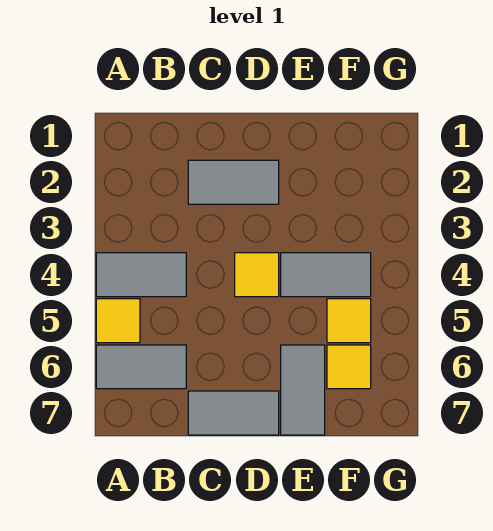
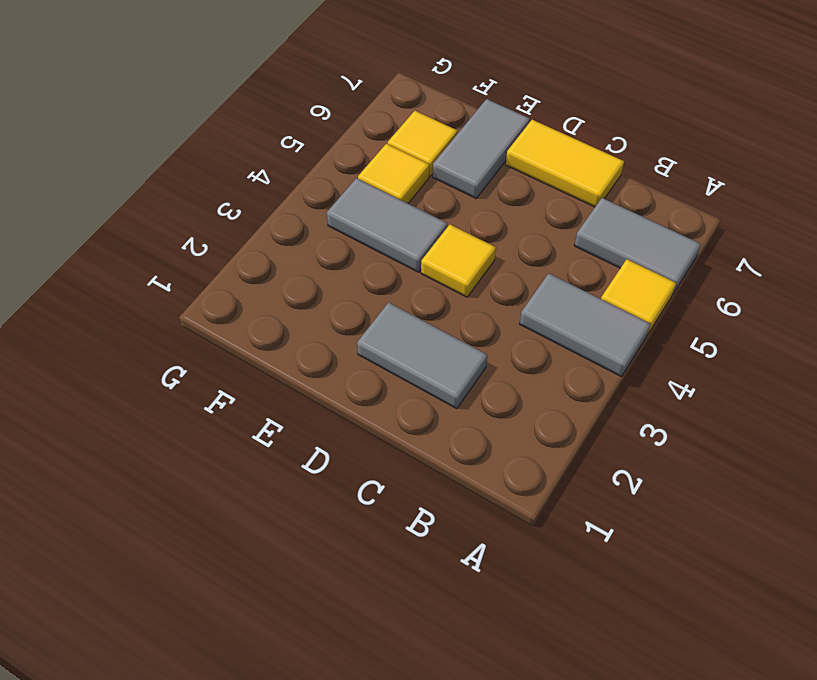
grey 1x2 tile [188,391,279,435] -> yellow 1x2 tile [506,120,624,207]

